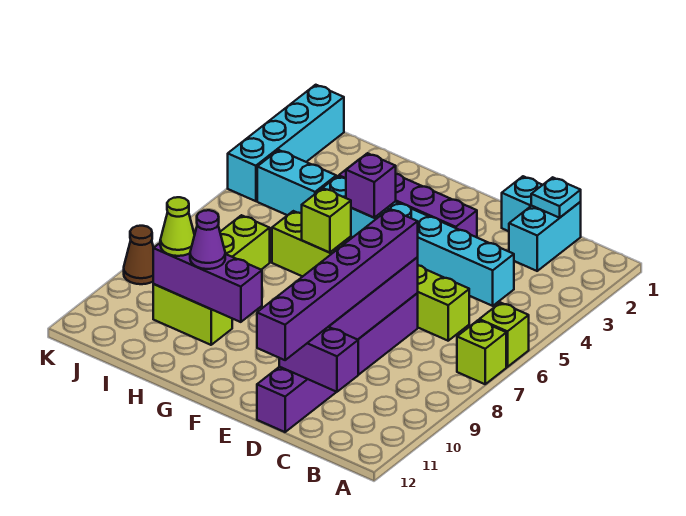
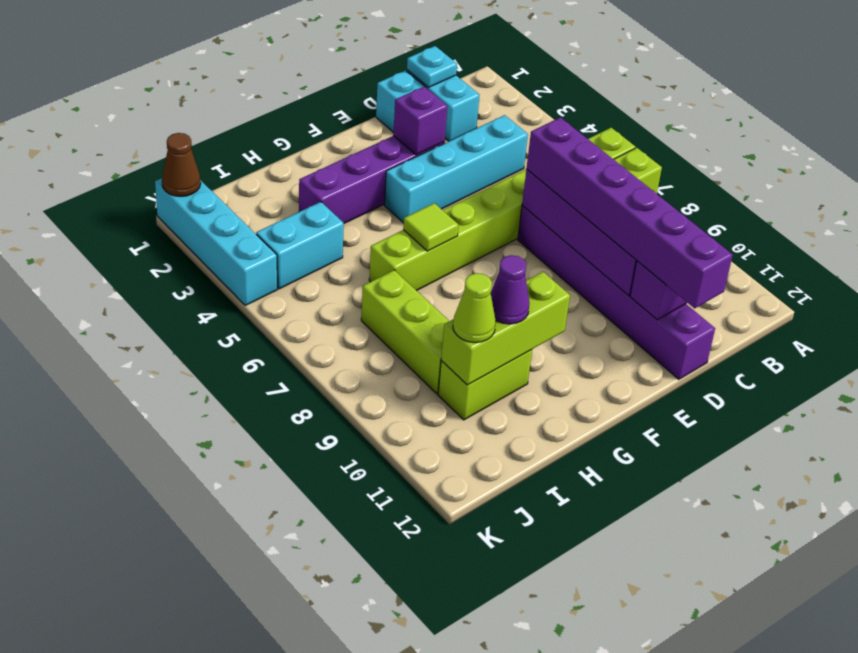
cyan 1x6 brick [319,176,514,306] -> cyan 1x4 brick [384,115,528,223]
purple 1x1 brick [346,153,396,218] -> purple 1x1 brick moved to [393,86,447,155]
lime 1x1 brick [302,188,351,252] -> lime 1x1 tile [403,203,458,251]
purple 1x3 brick [153,243,262,322] -> lime 1x3 brick [441,272,570,385]
brown 1x1 cone [124,226,153,284] -> brown 1x1 cone moved to [162,133,201,196]

